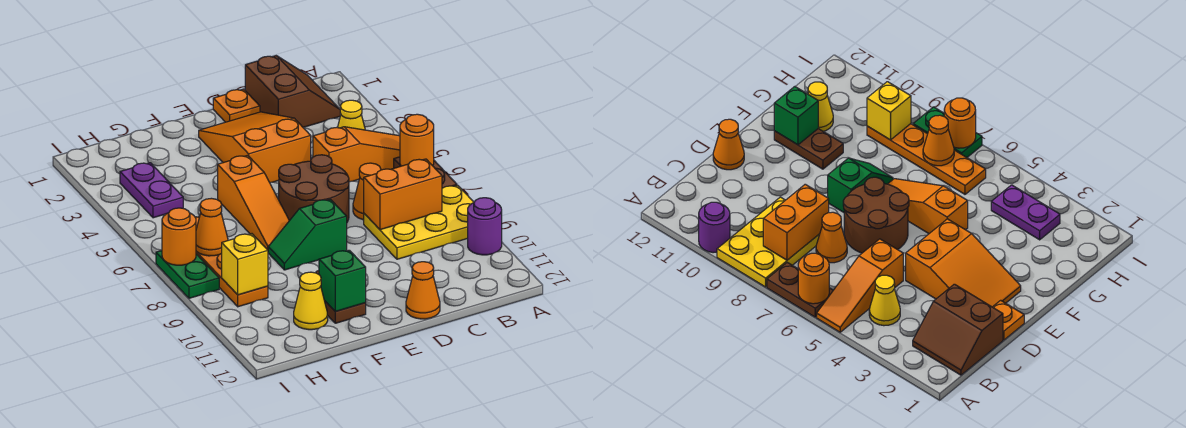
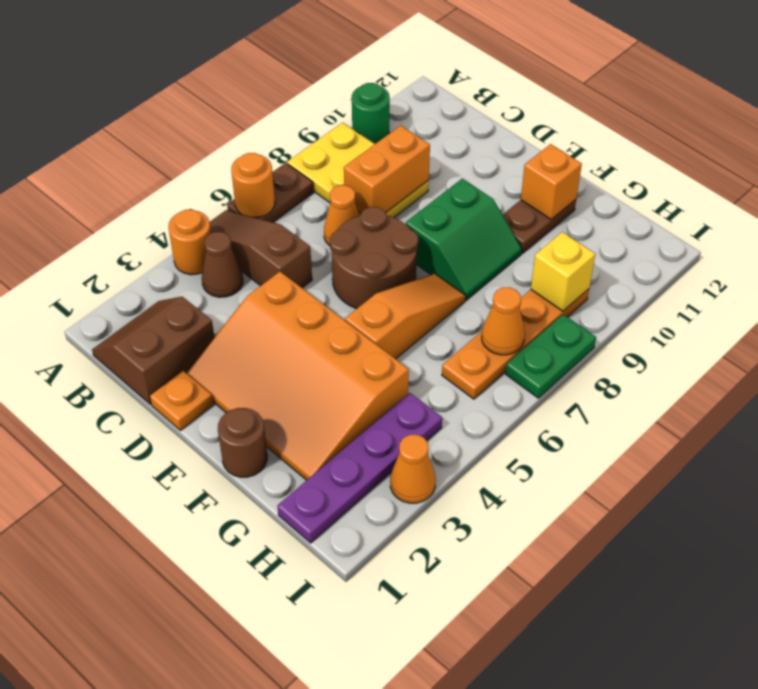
orange 1x3 slope [313,127,400,182] -> brown 1x3 slope [210,210,312,288]
purple 1x1 round brick [468,198,502,255] -> green 1x1 round brick [352,83,390,144]
yellow 1x1 cone [338,100,365,130] -> brown 1x1 cone [202,232,243,297]
orange 1x2 brick [364,159,442,230] -> orange 1x2 brick turned to [344,126,430,213]
orange 2x3 slope [199,112,311,183] -> orange 3x4 slope [186,272,409,480]
orange 1x1 cone [406,262,440,319] -> orange 1x1 cone moved to [390,435,436,503]
green 1x2 slope [268,199,347,270] -> green 2x2 slope [406,179,522,300]
none -> brown 1x1 round brick [218,408,267,477]
green 1x1 brick [319,250,366,312] -> orange 1x1 brick [521,144,582,219]
yellow 1x1 cone [294,272,328,330] -> none
purple 1x2 plate [120,163,183,218] -> purple 1x4 plate [277,393,442,543]
orange 1x1 round brick [162,208,196,265] -> orange 1x1 round brick moved to [168,210,211,275]

